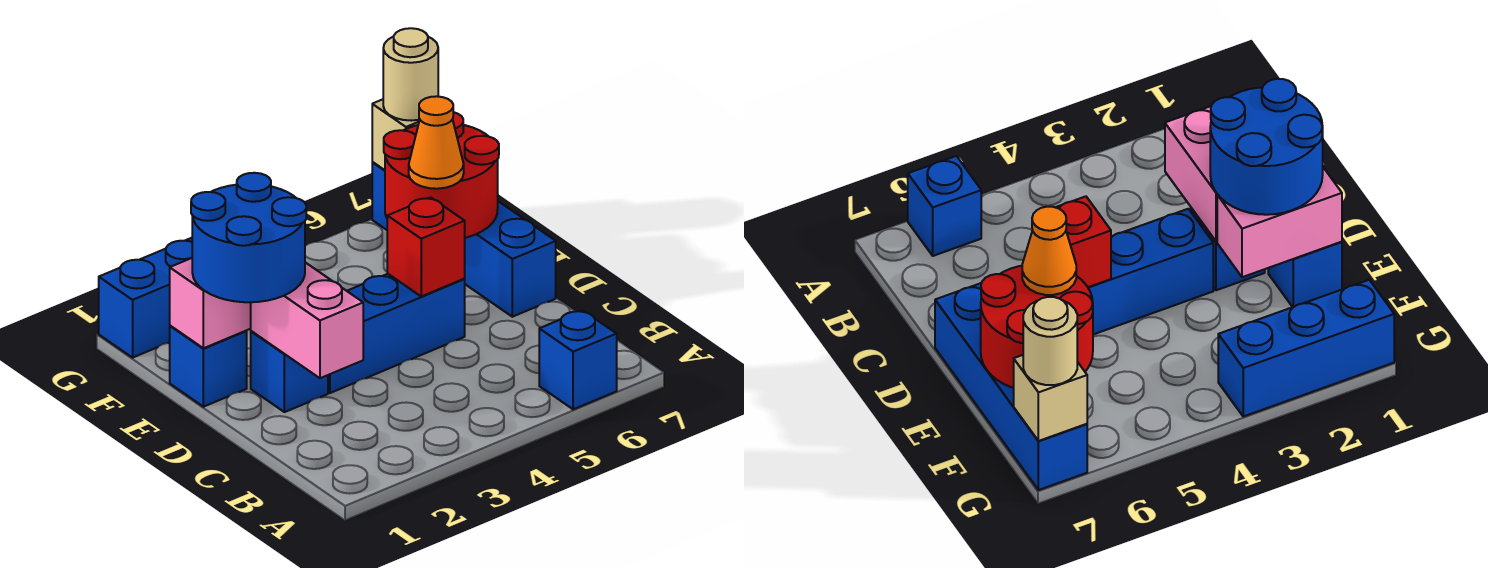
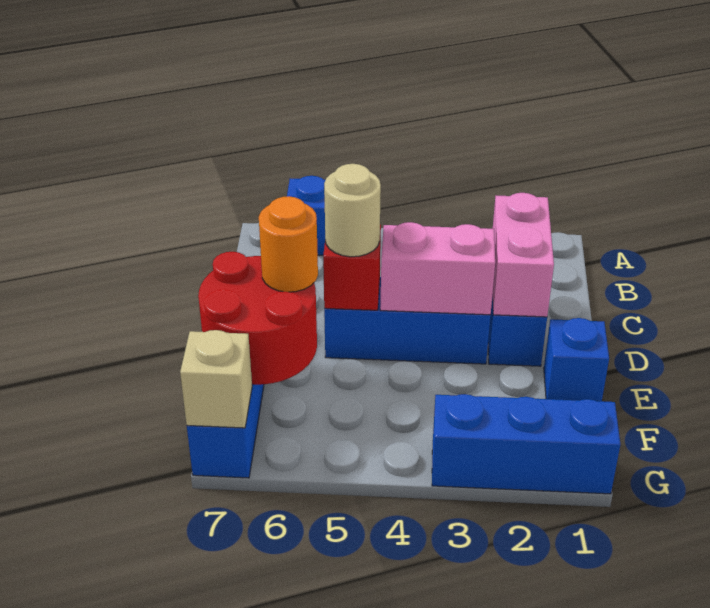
blue 2x2 round brick [191,173,306,302] -> none
pink 1x2 brick [170,258,251,348] -> pink 1x2 brick moved to [380,222,495,315]
orange 1x1 cone [409,96,464,189] -> orange 1x1 round brick [259,196,318,292]
tan 1x1 round brick [383,28,438,121] -> tan 1x1 round brick moved to [324,164,381,257]

